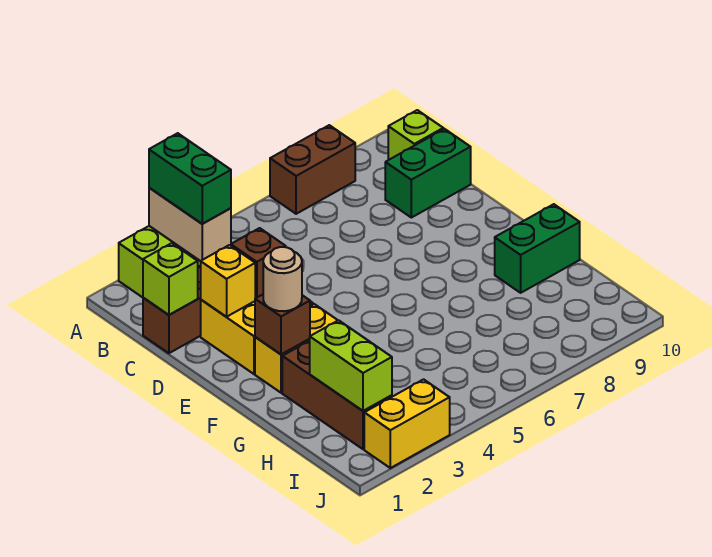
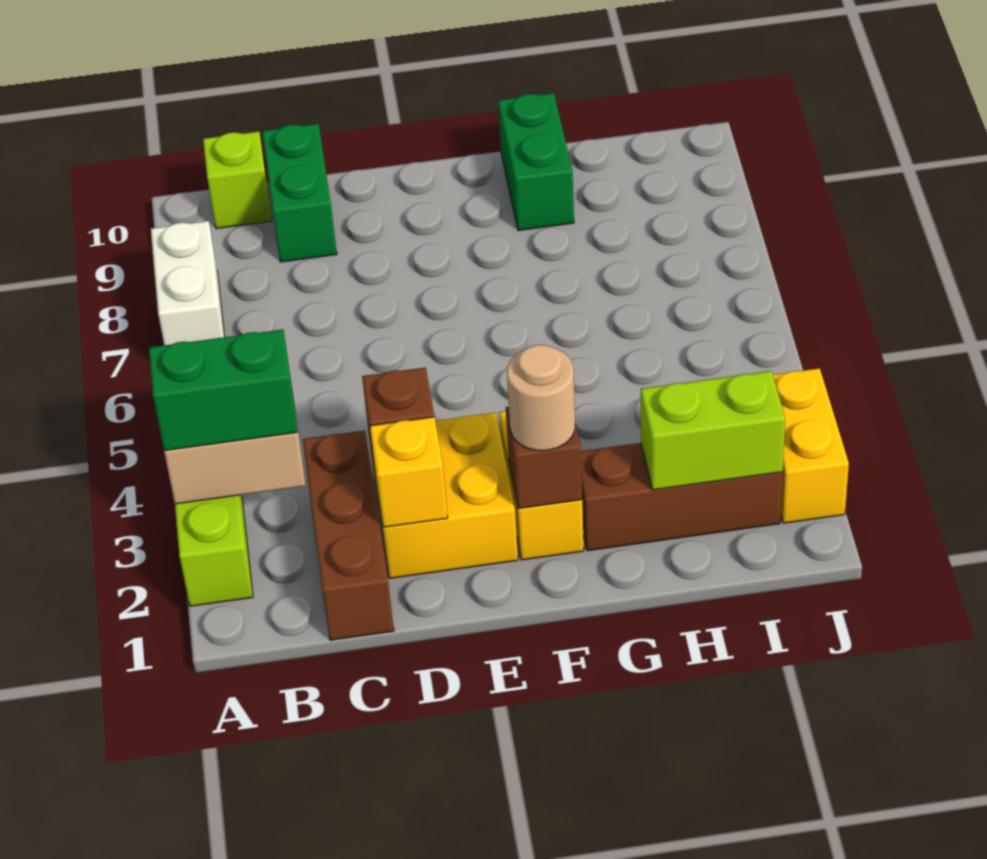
brown 1x2 brick [270,125,355,214] -> white 1x2 brick [151,221,225,345]
lime 1x1 brick [143,243,198,315] -> none

